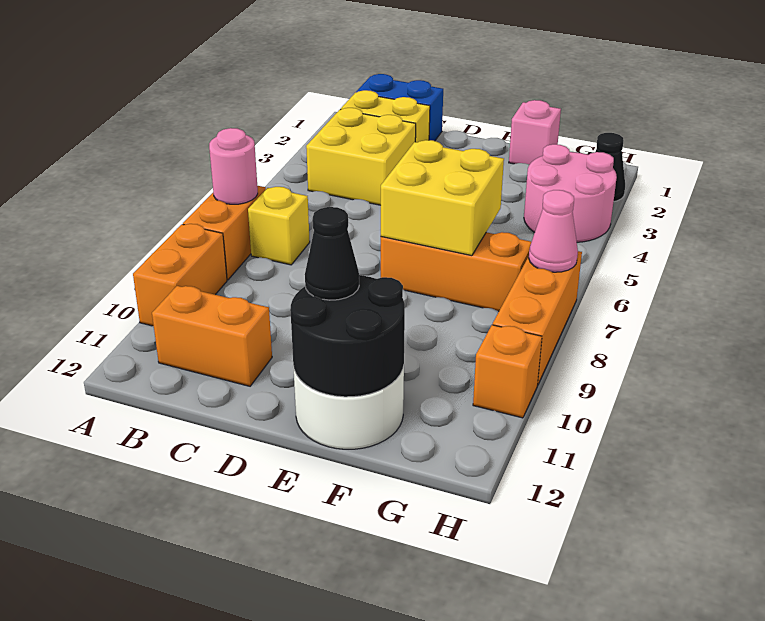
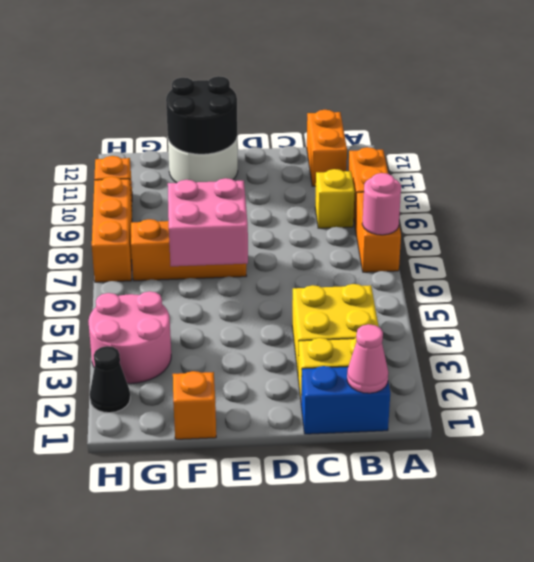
yellow 1x1 brick [248,187,310,265] -> yellow 1x1 brick moved to [315,169,355,228]
orange 1x2 brick [152,286,272,386] -> orange 1x2 brick turned to [307,110,347,186]
yellow 2x2 brick [381,140,504,256] -> pink 2x2 brick [168,178,248,266]
black 1x1 cone [305,207,359,300] -> none
pink 1x1 brick [509,100,561,165] -> orange 1x1 brick [173,371,216,439]
pink 1x1 cone [529,190,578,272] -> pink 1x1 cone moved to [347,324,388,393]

